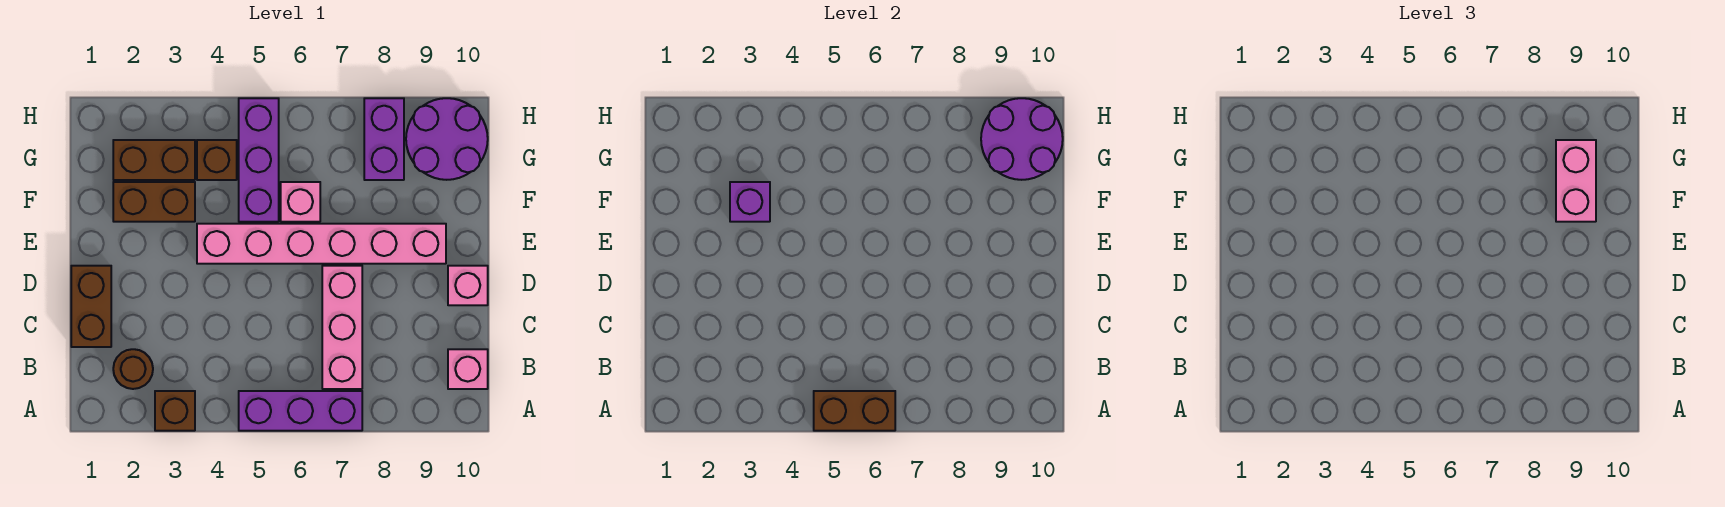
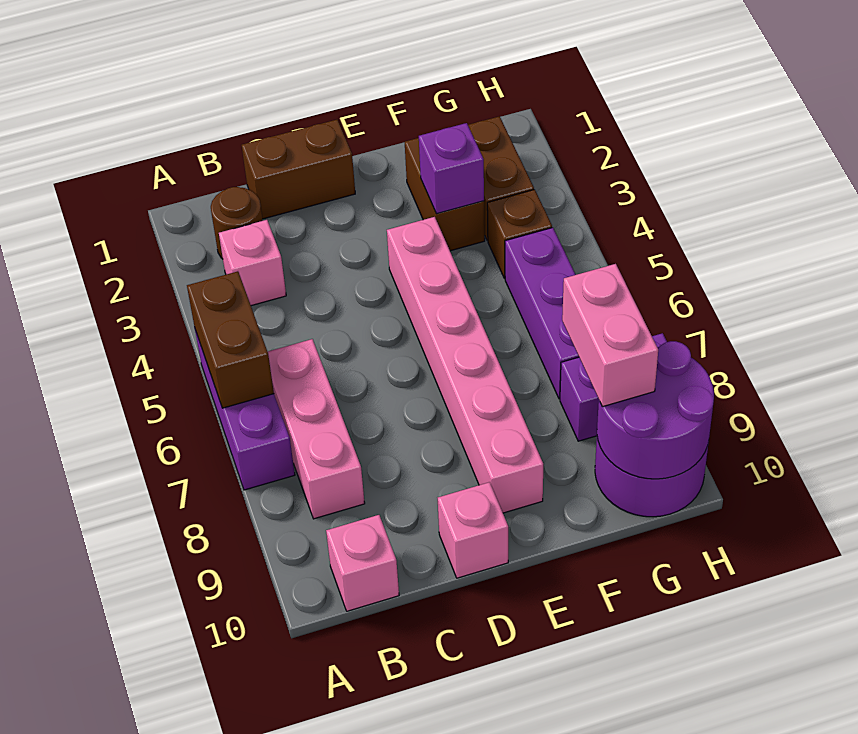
brown 1x1 brick [155,391,195,431] -> none
pink 1x3 brick [322,266,362,389] -> pink 1x3 brick turned to [268,339,365,519]
purple 1x3 brick [239,98,279,222] -> purple 1x3 brick turned to [505,228,579,399]
pink 1x1 brick [281,182,320,222] -> pink 1x1 brick moved to [219,220,286,306]
pink 1x2 brick [1556,140,1596,222] -> pink 1x2 brick turned to [562,264,658,407]

